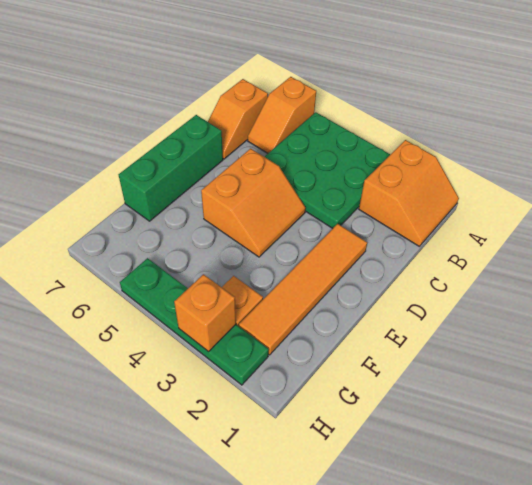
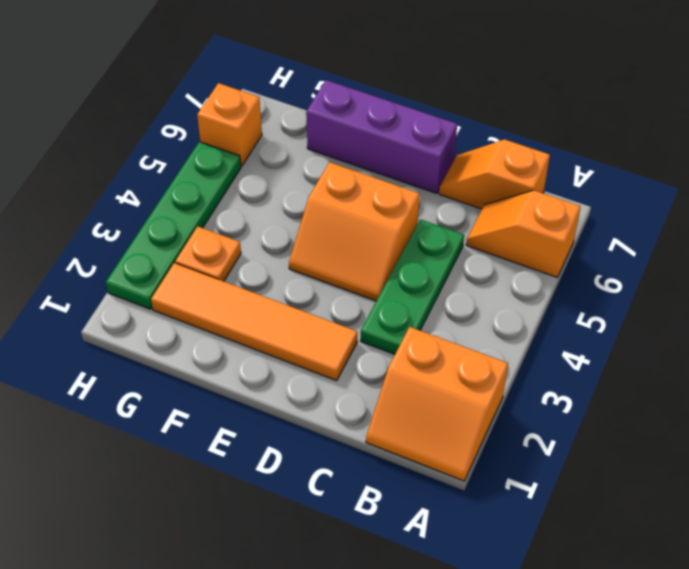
green 3x3 plate [265,112,390,228] -> green 1x3 plate [361,219,464,354]
green 1x3 brick [119,115,223,221] -> purple 1x3 brick [306,80,457,193]
orange 1x1 brick [174,274,236,352] -> orange 1x1 brick moved to [197,83,262,166]

